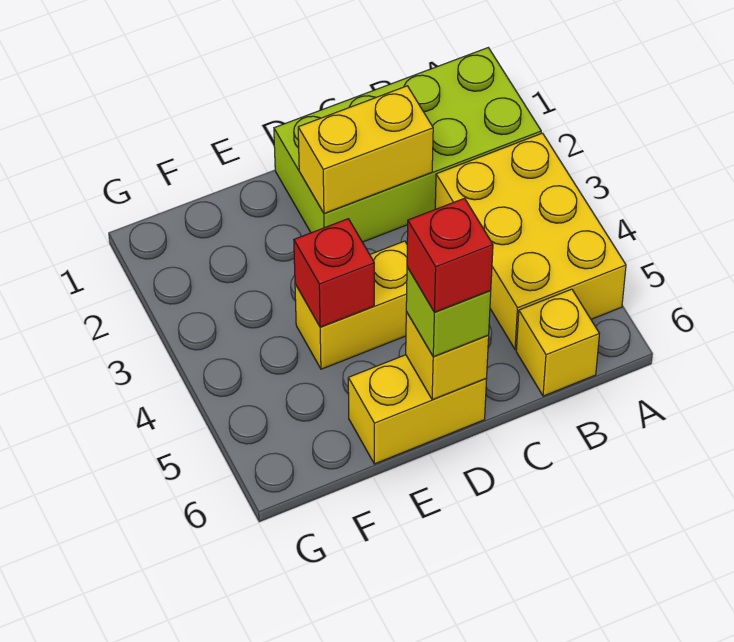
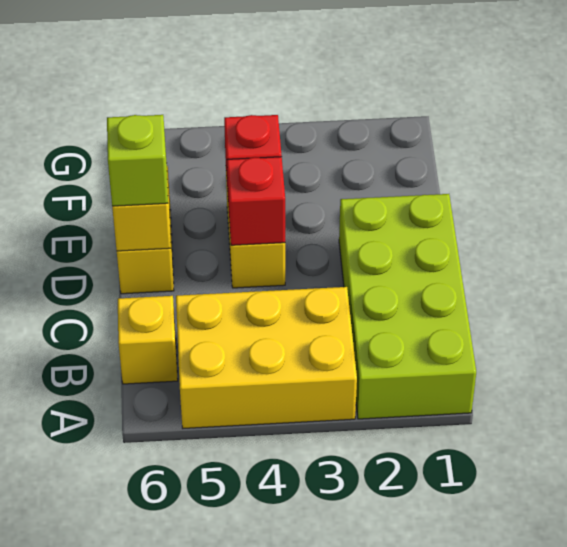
yellow 1x2 brick [298,86,433,213] -> none
red 1x1 brick [407,198,493,312] -> red 1x1 brick moved to [227,157,285,245]

